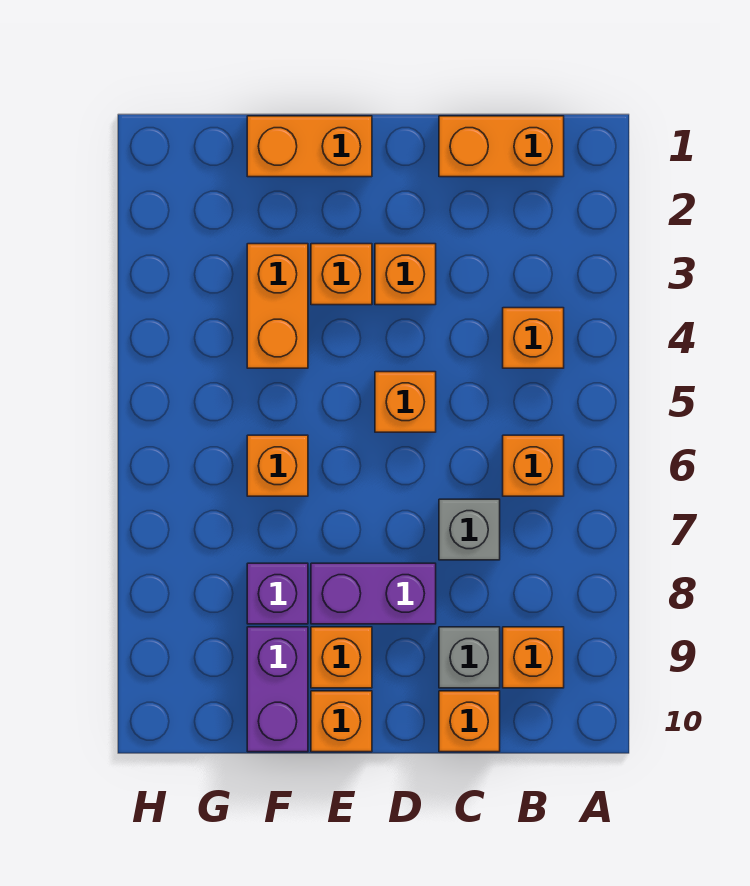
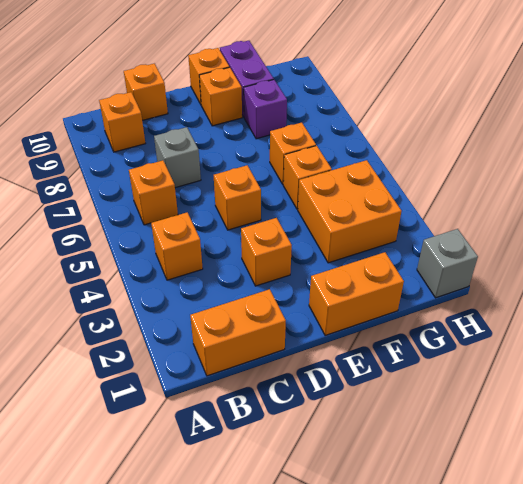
grey 1x1 brick [439,627,500,688] -> grey 1x1 brick moved to [417,229,478,298]
purple 1x2 brick [311,563,436,624] -> none
orange 1x1 brick [311,244,372,305] -> orange 1x1 brick moved to [283,146,332,209]
orange 1x2 brick [247,244,308,368] -> orange 2x2 brick [298,160,402,263]

